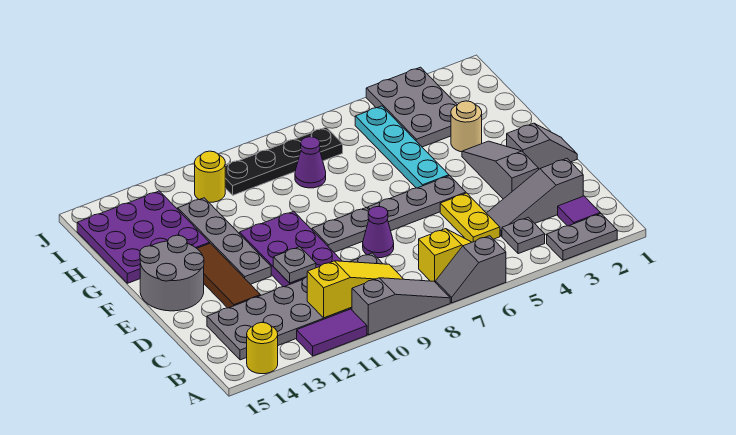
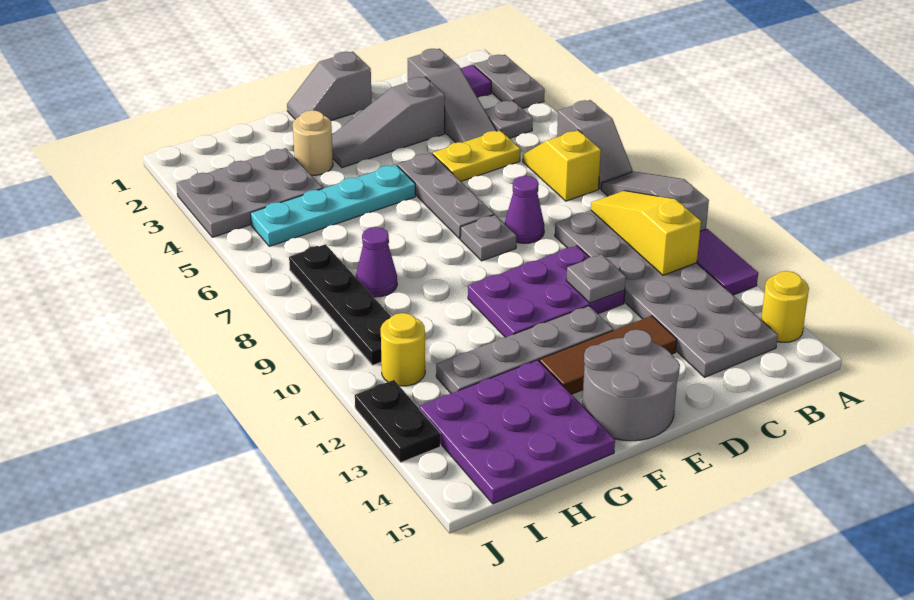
grey 1x2 slope [507,123,577,169] -> grey 1x2 slope turned to [287,52,372,121]
grey 1x2 plate [312,208,369,252] -> grey 1x1 plate [460,215,517,261]
none -> black 1x2 plate [355,380,440,462]

